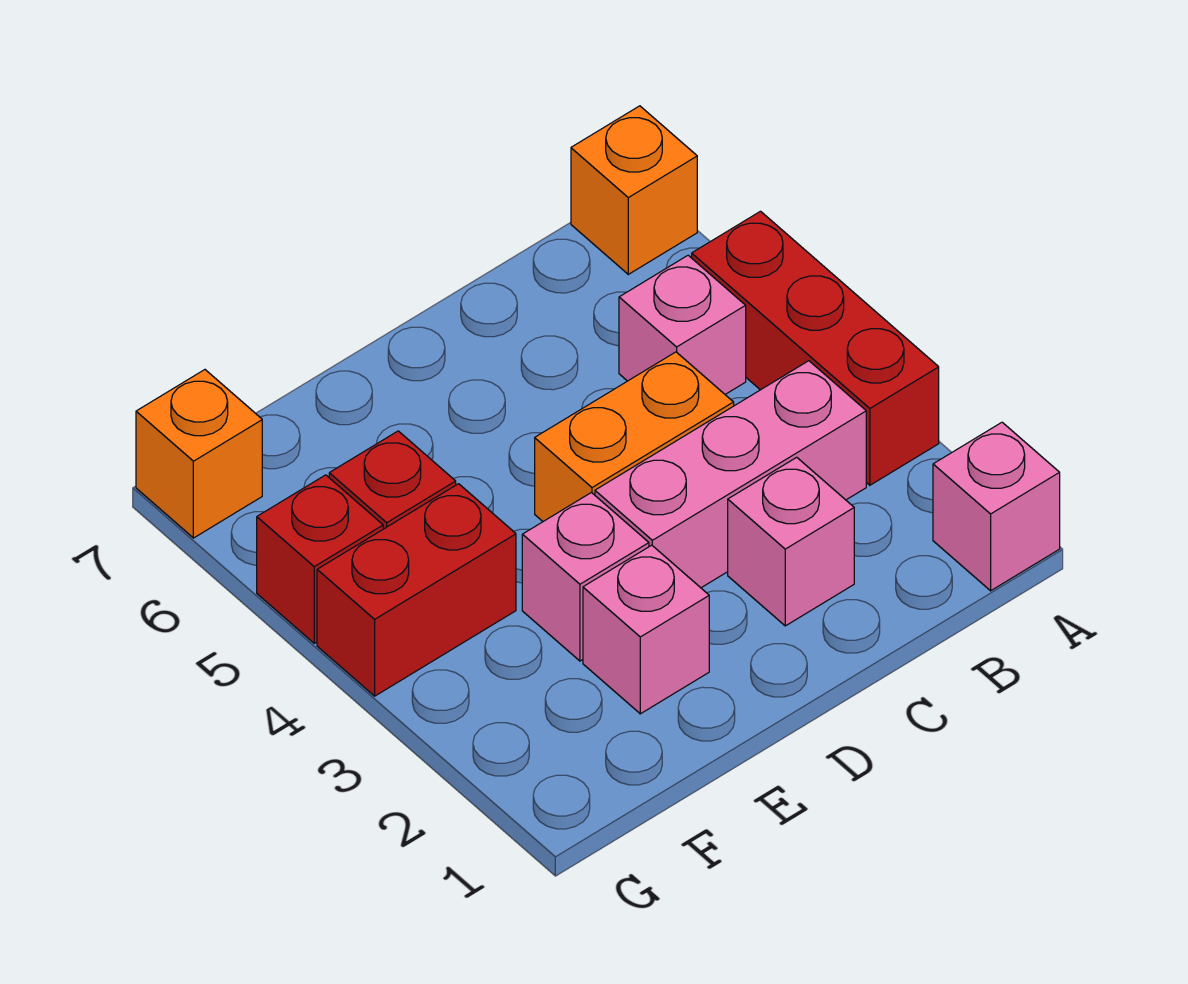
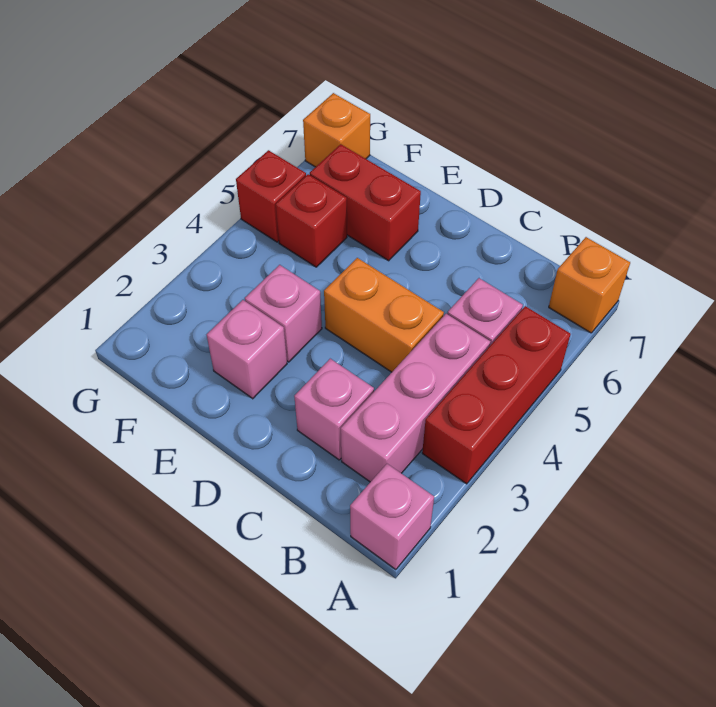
pink 1x3 brick [595,361,866,588] -> pink 1x3 brick turned to [341,314,490,482]
red 1x2 brick [317,484,516,696] -> red 1x2 brick moved to [310,144,421,261]

